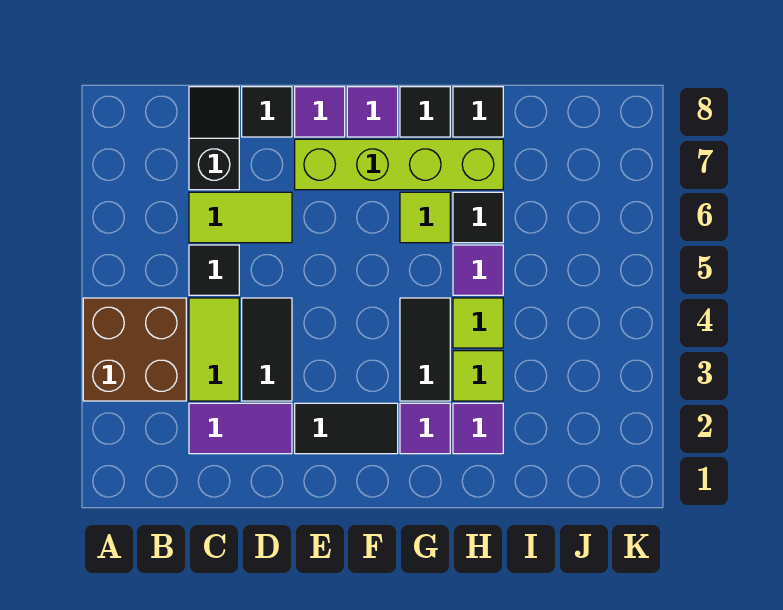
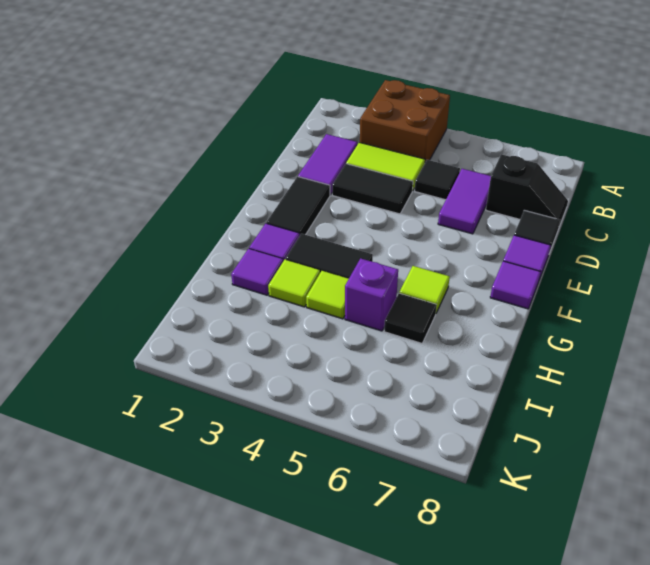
lime 1x2 tile [189,192,292,243] -> purple 1x2 tile [438,169,491,234]
lime 1x4 brick [295,139,503,190] -> none
black 1x1 tile [400,87,450,137] -> none
purple 1x1 tile [453,245,503,295] -> purple 1x1 brick [345,258,398,331]
black 1x1 tile [453,87,503,137] -> none

